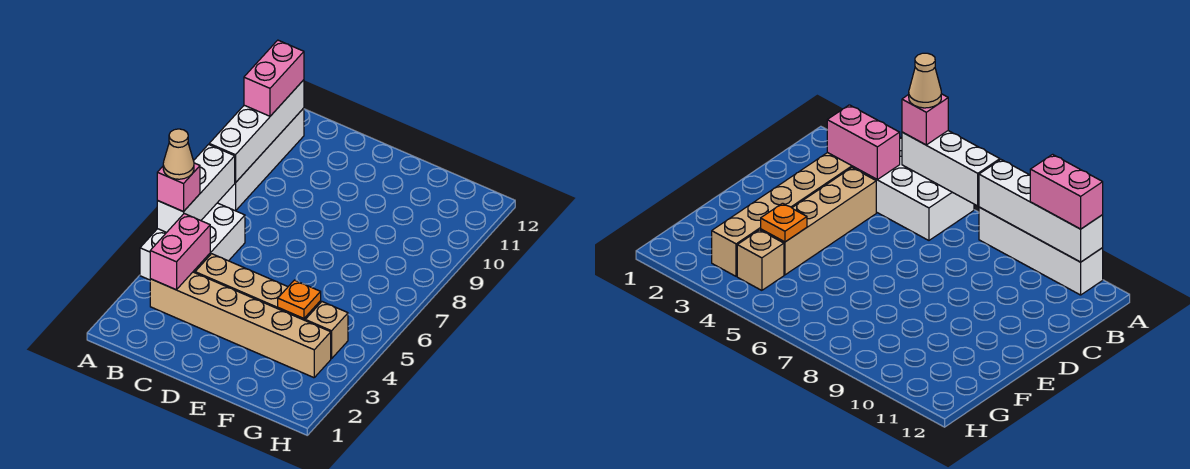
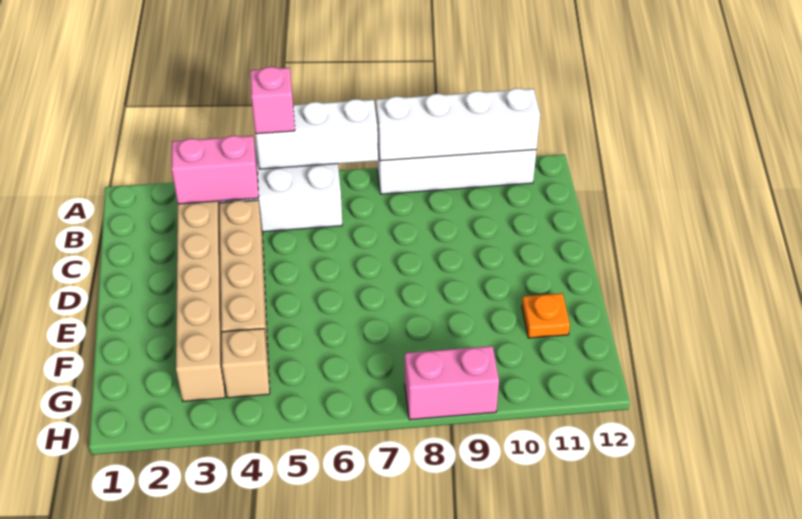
tan 1x1 cone [163,129,194,179] -> none
pink 1x2 brick [244,40,304,116] -> pink 1x2 brick moved to [405,346,499,420]
orange 1x1 plate [278,280,321,319] -> orange 1x1 plate moved to [522,293,570,338]

